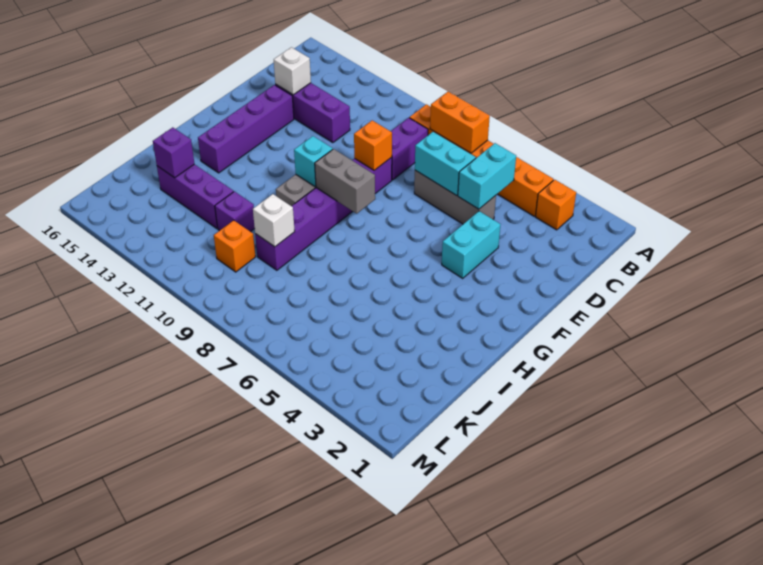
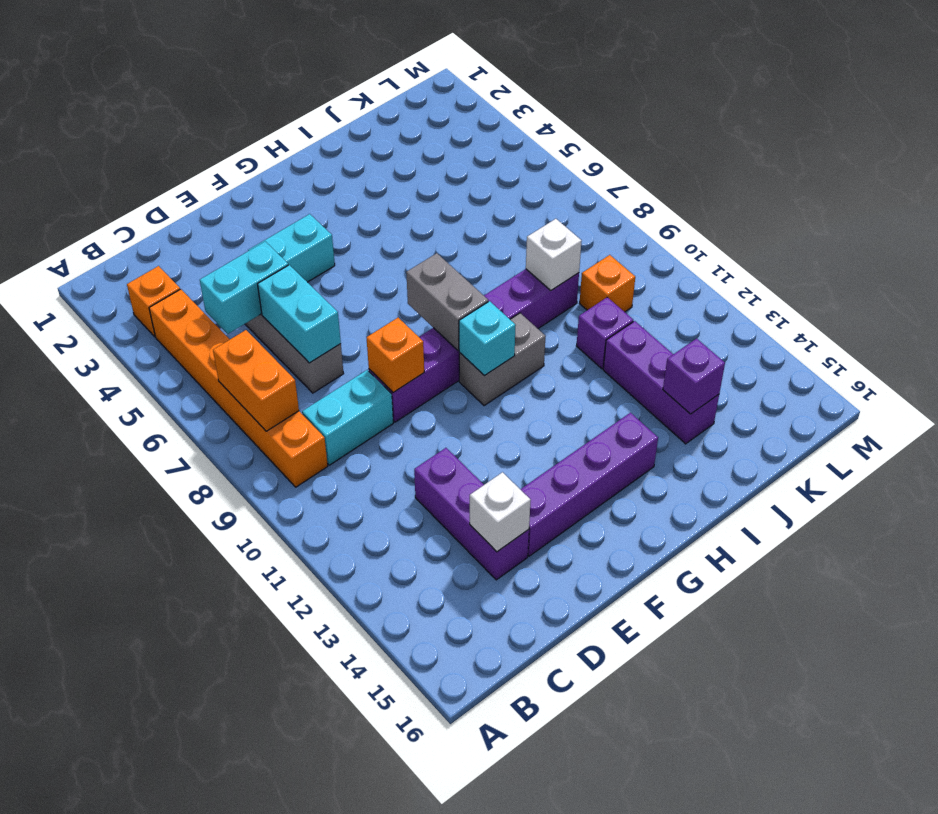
purple 1x2 brick [391,118,428,180] -> cyan 1x2 brick [302,370,393,465]

